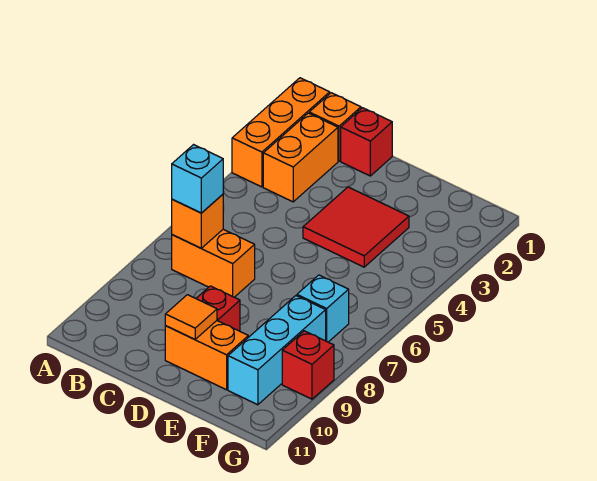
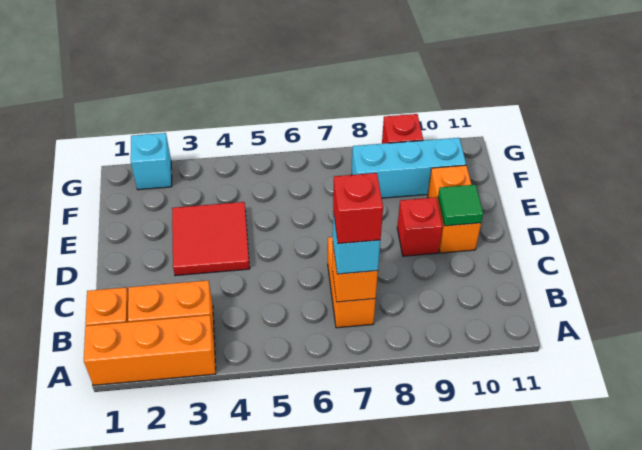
red 1x1 brick [341,108,392,176] -> red 1x1 brick moved to [333,173,383,244]
orange 1x1 tile [165,295,217,339] -> green 1x1 tile [438,185,483,226]
cyan 1x1 brick [297,275,349,342] -> cyan 1x1 brick moved to [131,133,172,190]

